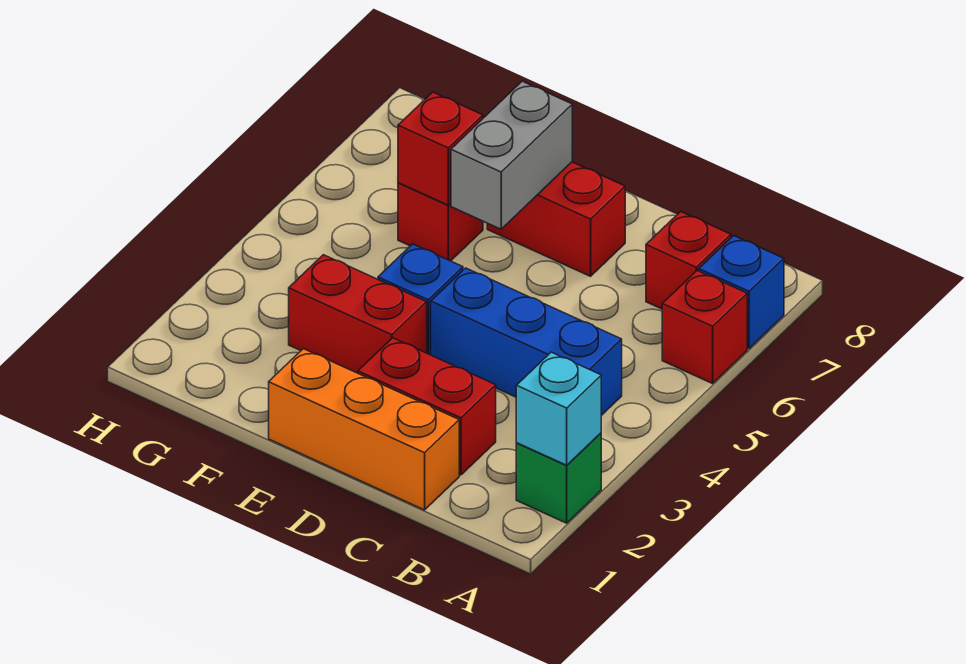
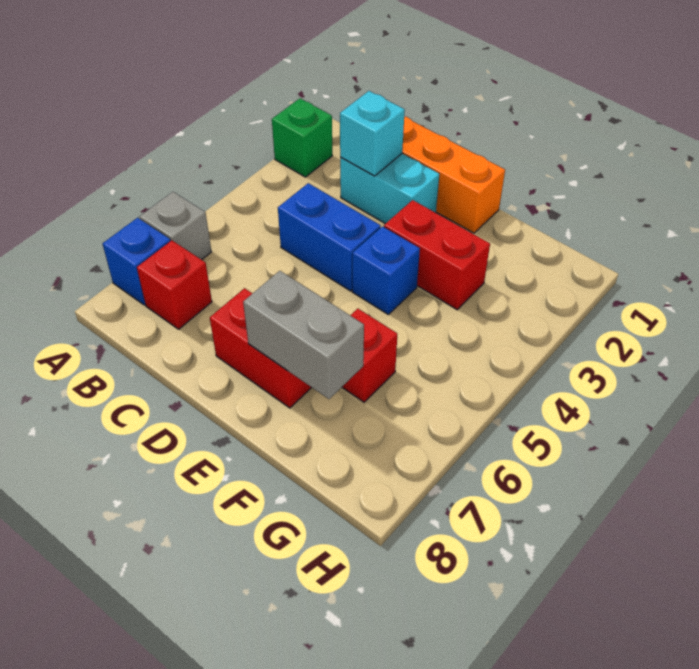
cyan 1x1 brick [516,352,601,465] -> cyan 1x1 brick moved to [340,91,405,176]
red 1x1 brick [662,271,747,384] -> grey 1x1 brick [139,192,211,260]
blue 1x3 brick [431,268,622,415] -> blue 1x2 brick [278,183,381,291]
red 1x2 brick [358,338,496,475] -> cyan 1x2 brick [340,154,439,224]
grey 1x2 brick [451,81,572,229] -> grey 1x2 brick turned to [243,271,364,399]
red 1x1 brick [398,92,483,205] -> none

